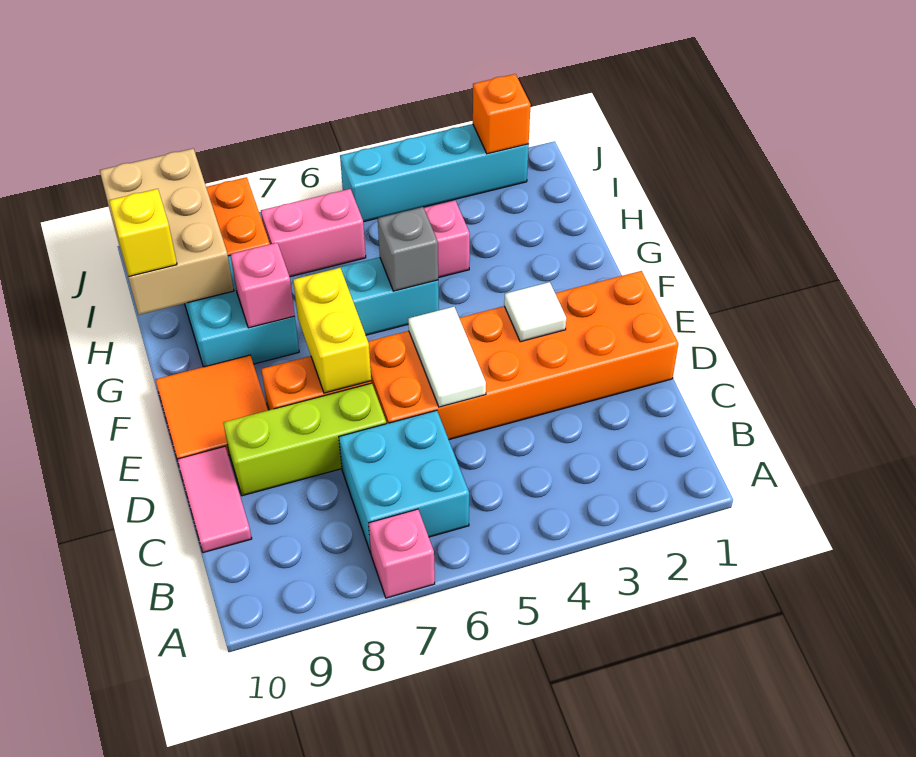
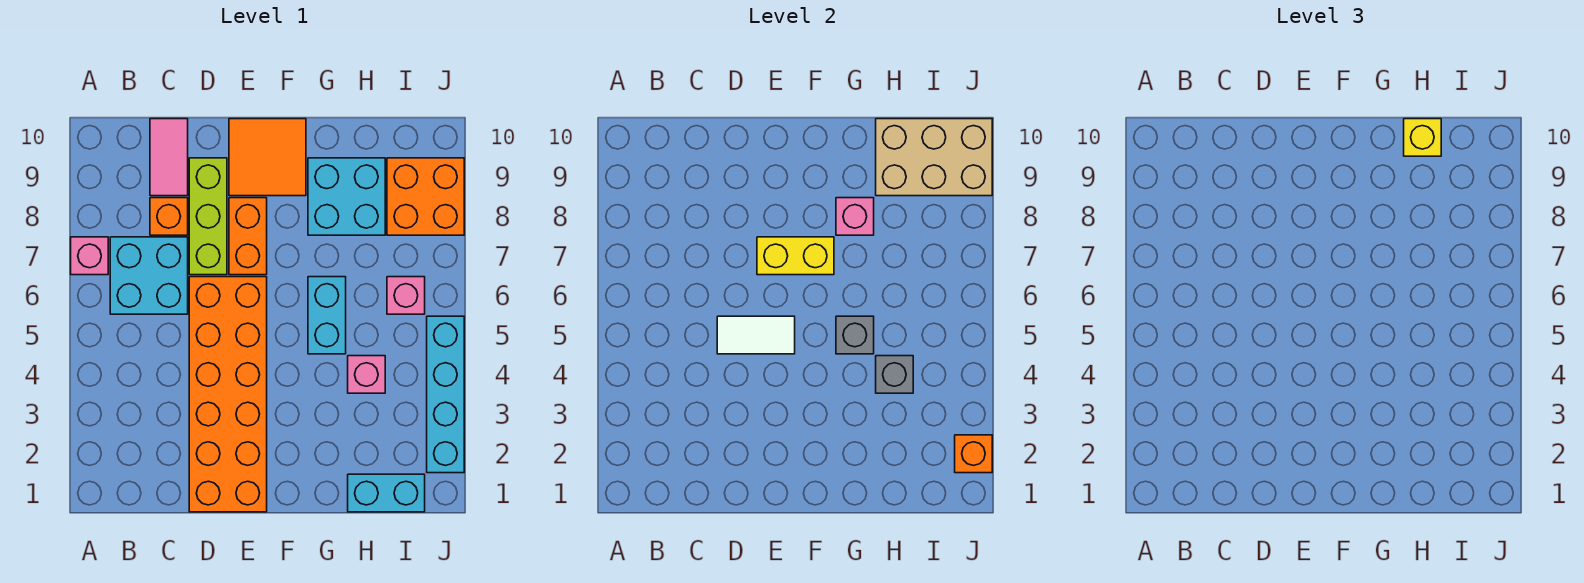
none -> orange 1x1 brick [150,198,188,235]
pink 1x2 tile [177,446,252,553] -> pink 1x2 tile turned to [150,119,188,196]
white 1x1 tile [504,282,566,342] -> none
none -> cyan 1x2 brick [348,474,425,512]
none -> grey 1x1 brick [876,356,913,393]
pink 1x2 brick [261,189,366,277] -> pink 1x1 brick [387,277,425,314]

